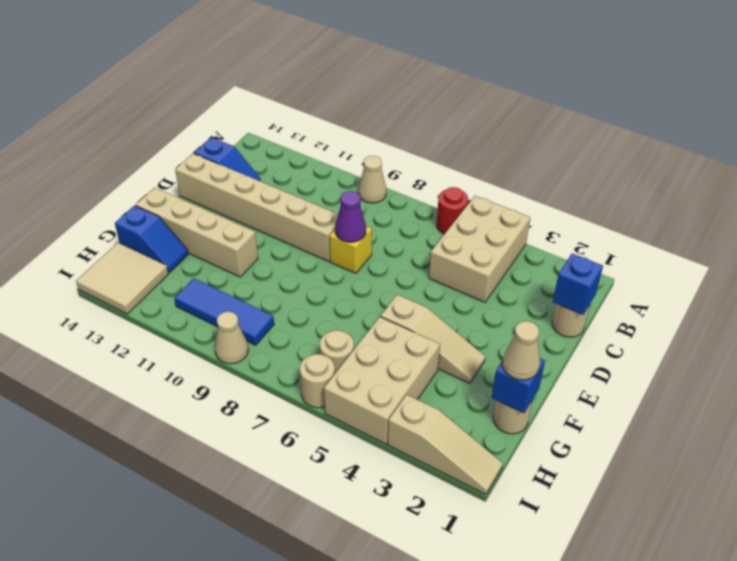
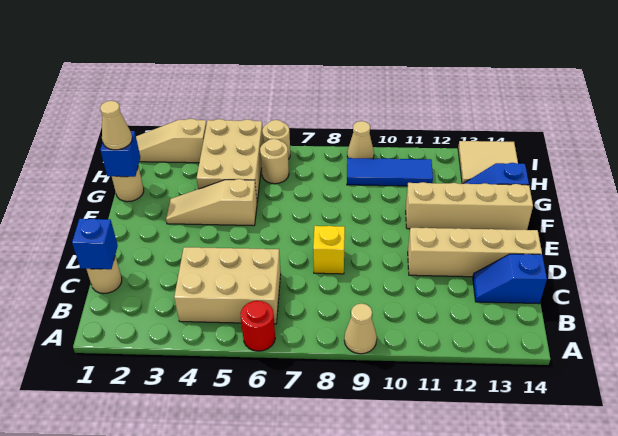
tan 2x3 brick [429,196,530,302] -> tan 2x3 brick turned to [174,247,281,324]
purple 1x1 cone [335,191,366,242] -> none
tan 1x6 brick [175,153,338,261] -> tan 1x4 brick [408,228,542,277]

